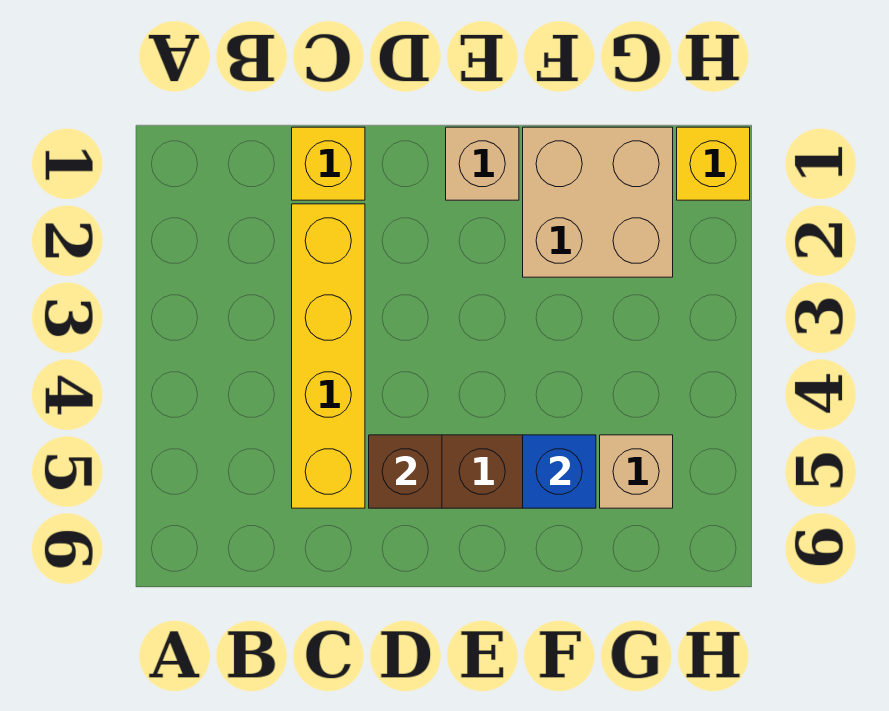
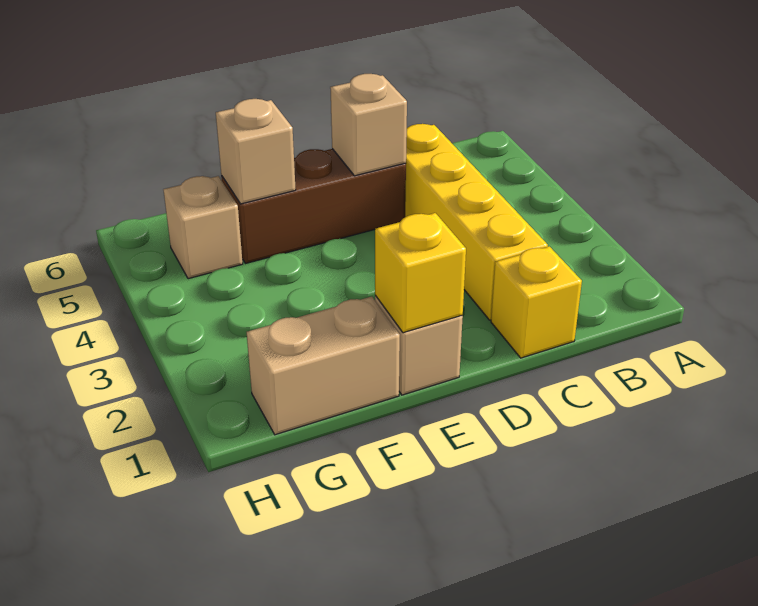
brown 1x1 brick [369,435,442,508] -> tan 1x1 brick [330,74,407,176]
tan 2x2 brick [523,127,673,277] -> tan 1x2 brick [247,297,400,435]
blue 1x1 brick [523,435,596,508] -> tan 1x1 brick [216,99,296,204]
yellow 1x1 brick [677,127,750,200] -> yellow 1x1 brick moved to [375,213,466,333]

